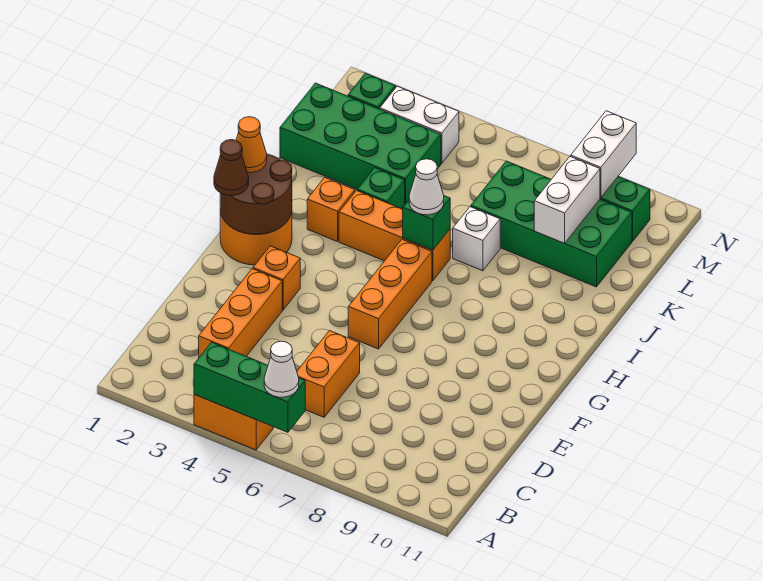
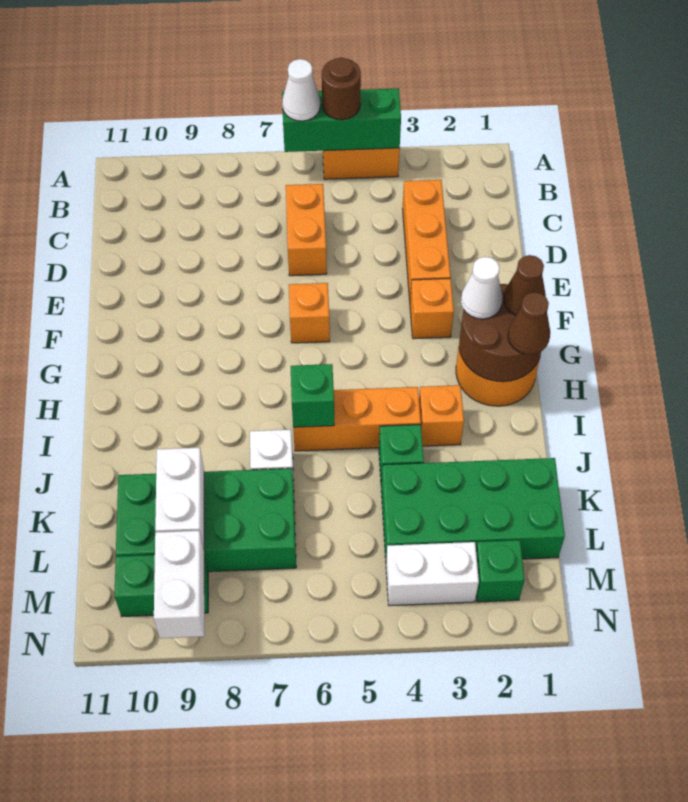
none -> brown 1x1 round brick [322,58,361,120]
orange 1x3 brick [348,239,432,349] -> orange 1x1 brick [289,283,330,343]
orange 1x1 cone [236,117,267,173] -> brown 1x1 cone [508,292,550,355]
white 1x1 cone [409,159,444,215] -> white 1x1 cone moved to [461,257,503,319]

